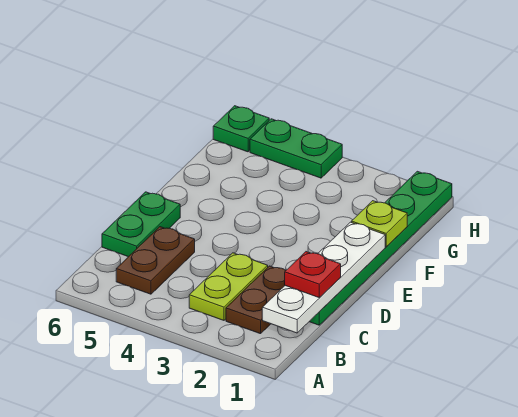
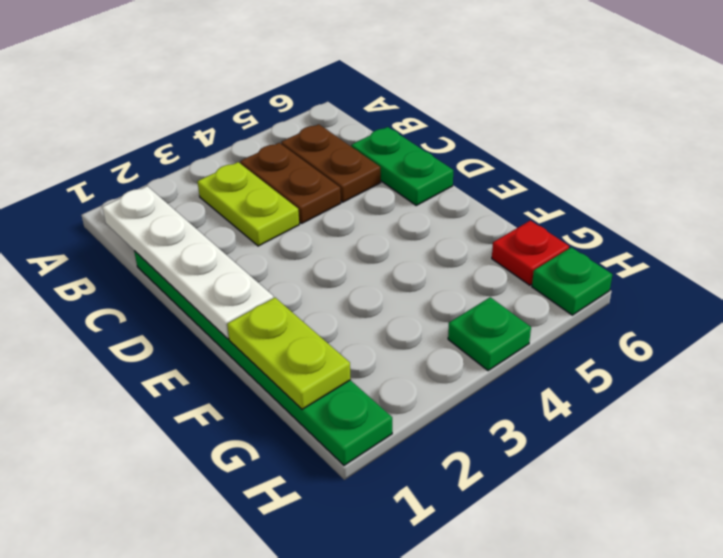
brown 1x2 plate [226,266,286,334] -> brown 1x2 plate moved to [240,143,341,224]
red 1x1 plate [285,252,341,297] -> red 1x1 plate moved to [492,220,569,285]
lime 1x1 plate [352,201,407,247] -> lime 1x2 plate [227,298,351,409]
green 1x2 plate [250,119,342,178] -> green 1x1 plate [448,297,531,371]

